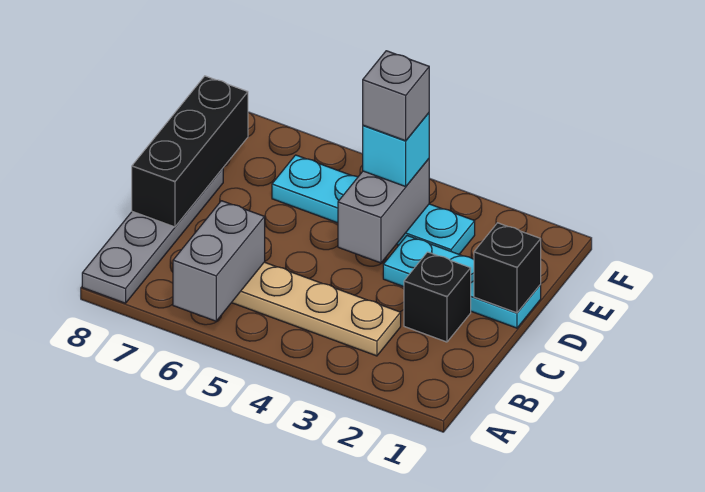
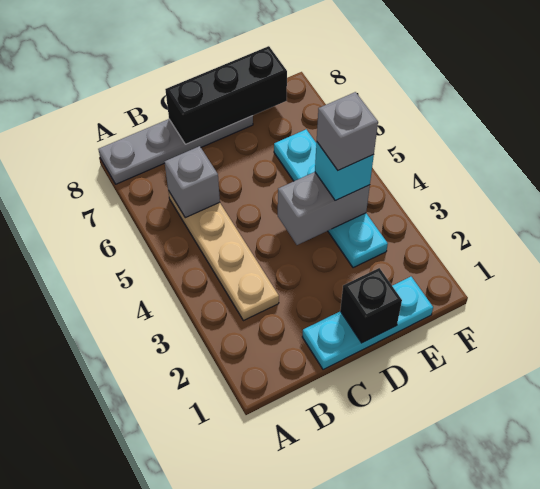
grey 1x2 brick [173,201,265,321] -> grey 1x1 brick [164,146,220,218]
black 1x1 brick [404,252,471,342] -> none
cyan 1x3 plate [383,236,541,328] -> cyan 1x3 plate turned to [302,277,433,370]

